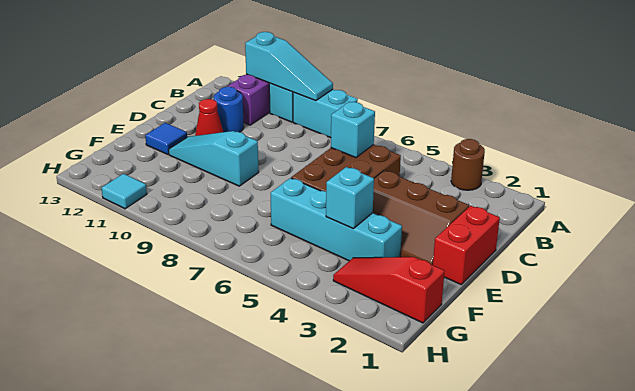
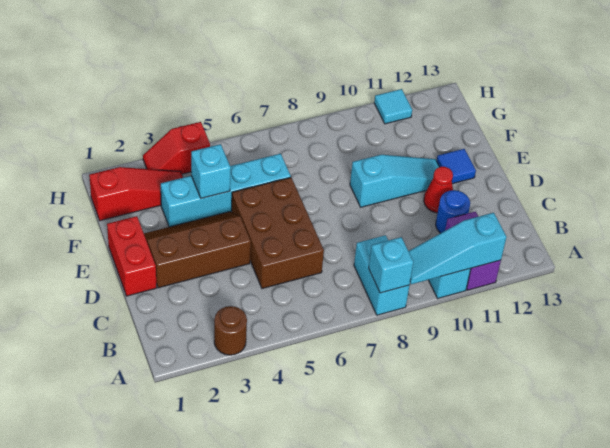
cyan 1x2 brick [293,89,358,138] -> cyan 1x2 brick turned to [354,235,409,315]
cyan 1x1 brick [331,102,375,158] -> cyan 1x1 brick moved to [369,237,413,293]
none -> red 1x2 slope [143,122,210,174]

